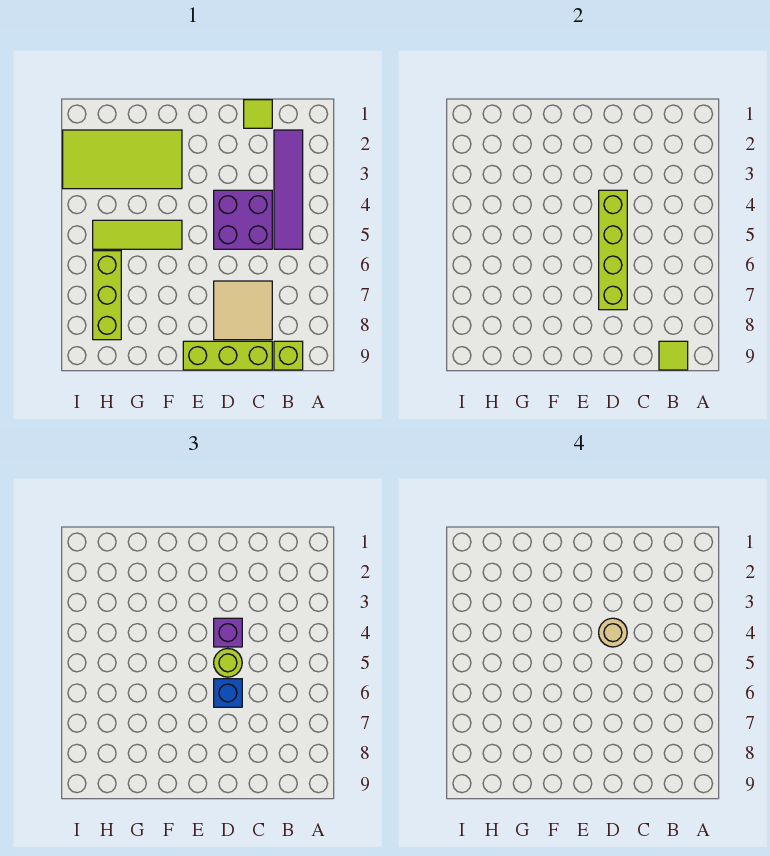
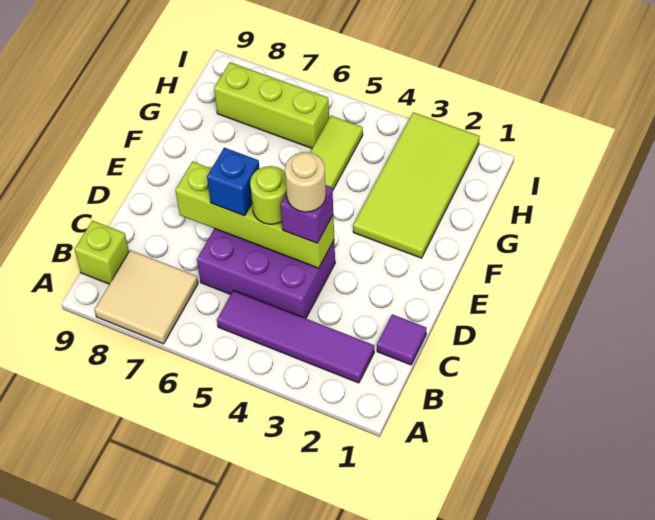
lime 1x1 tile [659,341,688,370] -> none
lime 1x1 tile [244,100,272,128] -> purple 1x1 tile [377,314,427,365]
purple 2x2 brick [214,190,272,249] -> purple 2x3 brick [197,229,335,318]
tan 2x2 tile [214,281,272,340] -> tan 2x2 tile moved to [95,250,198,344]
lime 1x3 brick [183,341,272,370] -> none

